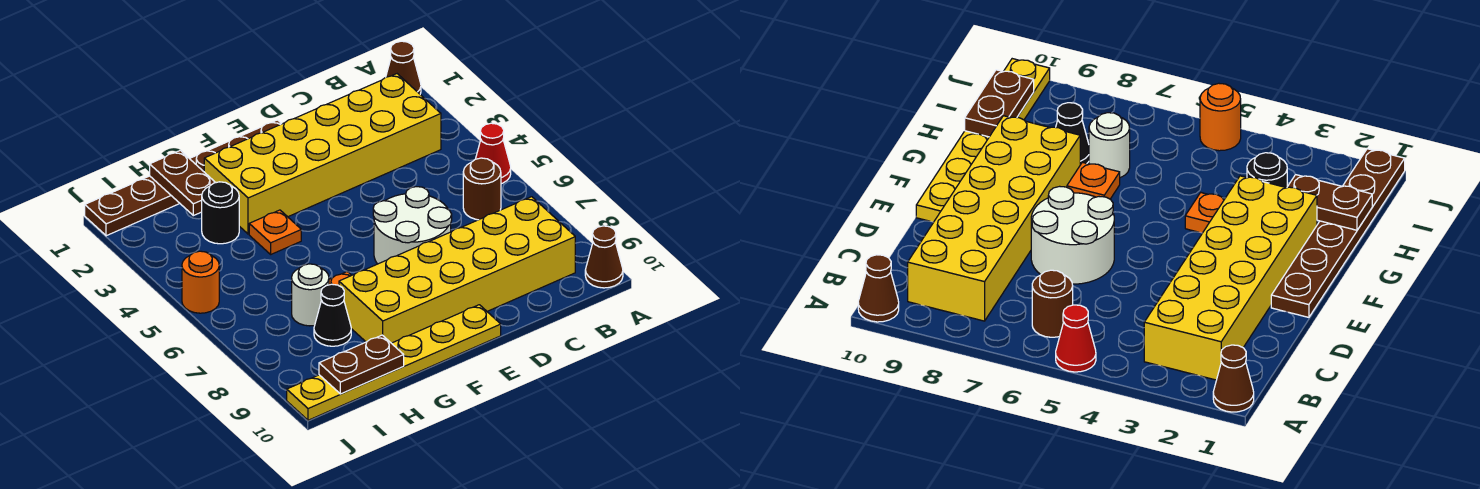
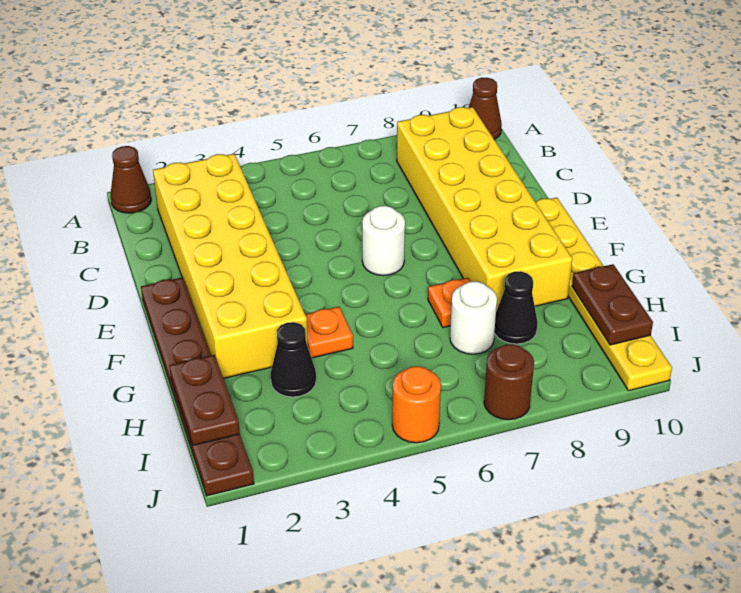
red 1x1 cone [476,123,511,184] -> none
brown 1x1 round brick [463,158,501,220] -> brown 1x1 round brick moved to [484,344,534,420]
white 2x2 round brick [373,187,452,264] -> white 1x1 round brick [362,206,405,276]
brown 1x2 plate [150,150,215,216] -> brown 1x2 plate turned to [169,355,240,445]
black 1x1 round brick [202,182,239,244] -> black 1x1 cone [270,322,316,397]

